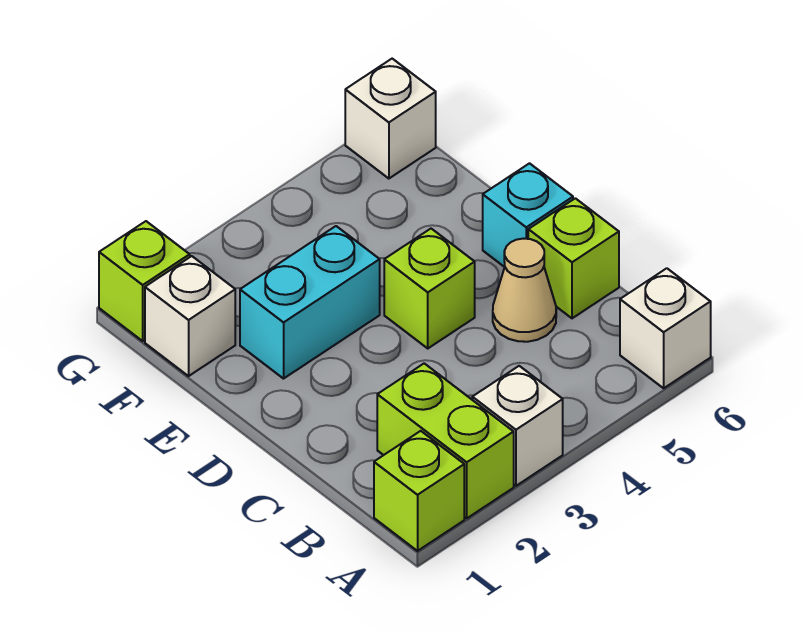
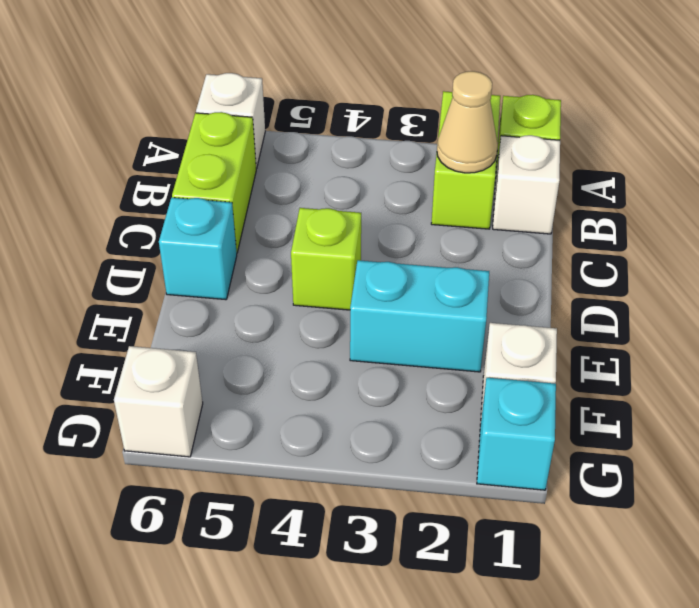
white 1x1 brick [472,366,563,486] -> white 1x1 brick moved to [493,135,560,234]
tan 1x1 cone [493,239,556,342] -> tan 1x1 cone moved to [437,71,498,173]
lime 1x1 brick [528,198,619,318] -> lime 1x2 brick [172,112,257,252]
lime 1x1 brick [99,221,190,341] -> cyan 1x1 brick [477,378,556,490]

